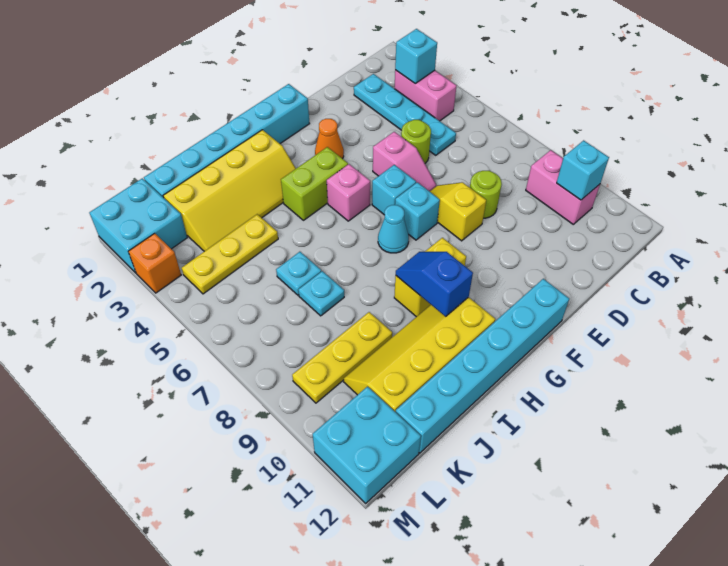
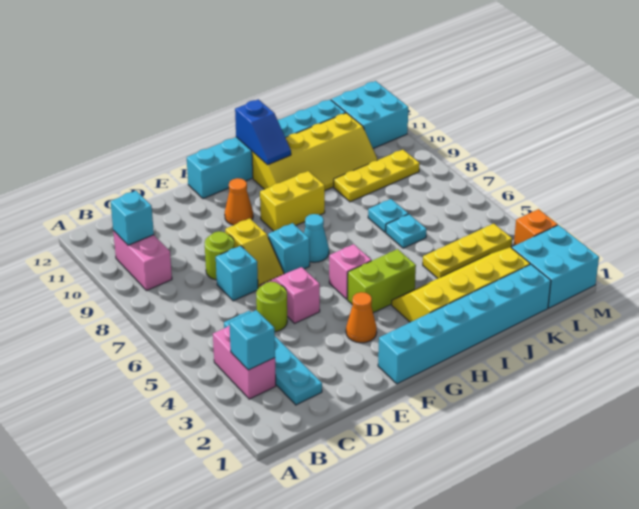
cyan 1x1 brick [372,165,416,215] -> cyan 1x1 brick moved to [216,246,258,301]
none -> orange 1x1 cone [225,178,253,225]
blue 1x2 slope [396,251,473,316] -> blue 1x2 slope moved to [235,99,291,165]

